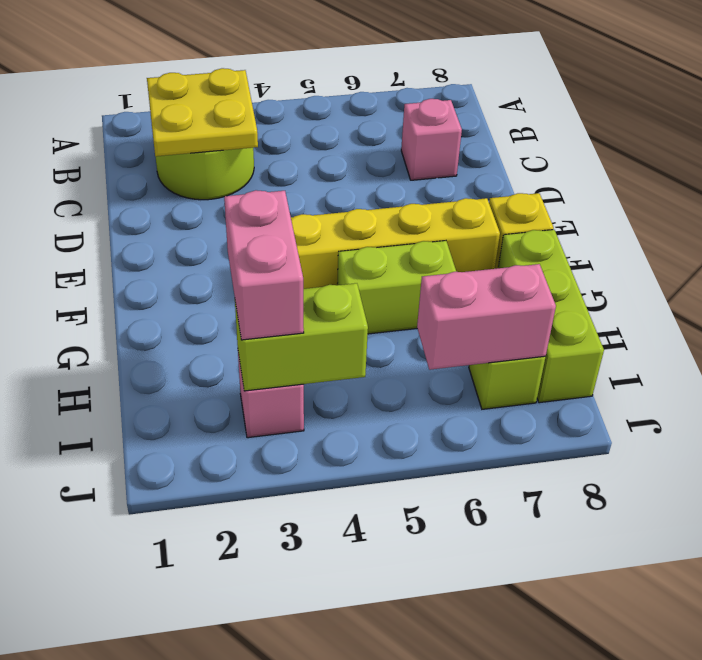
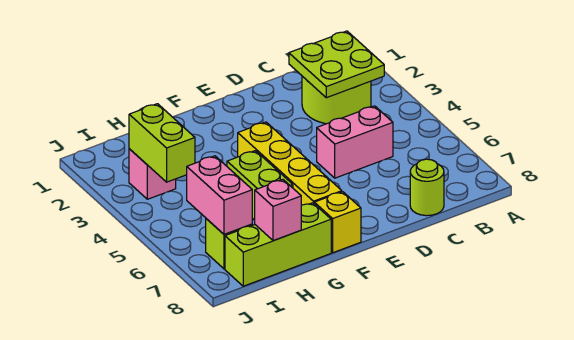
yellow 2x2 plate [147,68,258,156] -> lime 2x2 plate [289,31,384,98]
pink 1x1 brick [401,99,462,180] -> pink 1x1 brick moved to [255,180,301,241]
none -> lime 1x1 round brick [410,159,444,216]
pink 1x2 brick [224,190,304,340] -> pink 1x2 brick moved to [317,106,393,178]

